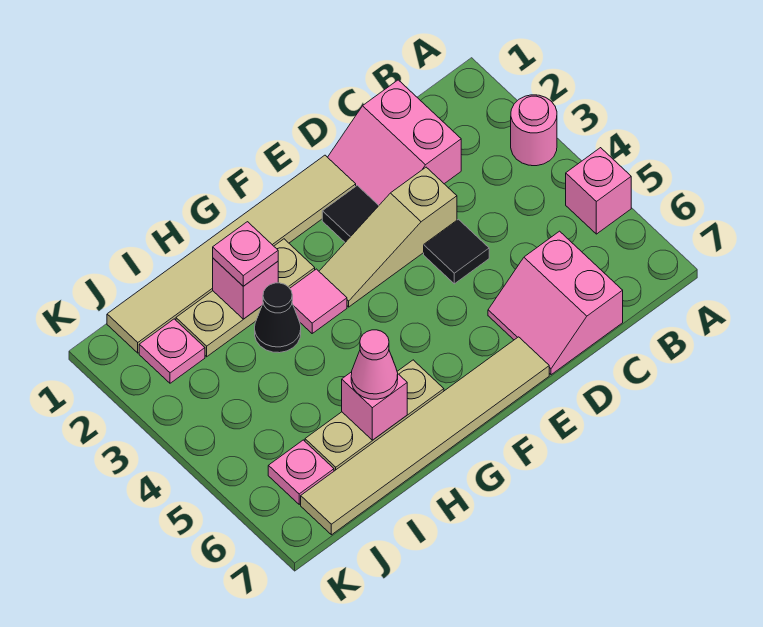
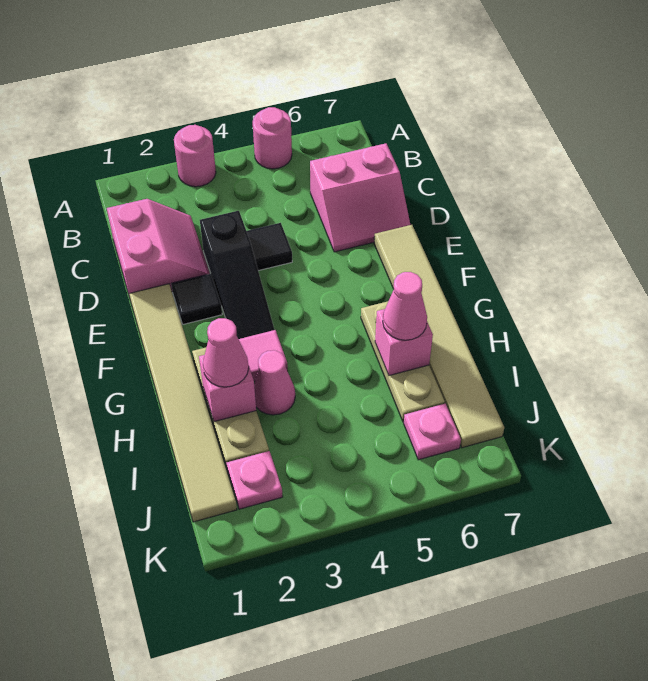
pink 1x1 brick [566,148,631,234] -> pink 1x1 round brick [253,107,292,169]
pink 2x2 slope [328,80,461,205] -> pink 2x2 slope turned to [107,199,210,297]
tan 1x3 slope [319,167,457,307] -> black 1x3 slope [200,211,274,339]
pink 1x1 plate [213,222,278,286] -> pink 1x1 cone [203,318,249,387]
black 1x1 cone [255,283,301,353] -> pink 1x1 cone [254,350,295,415]

